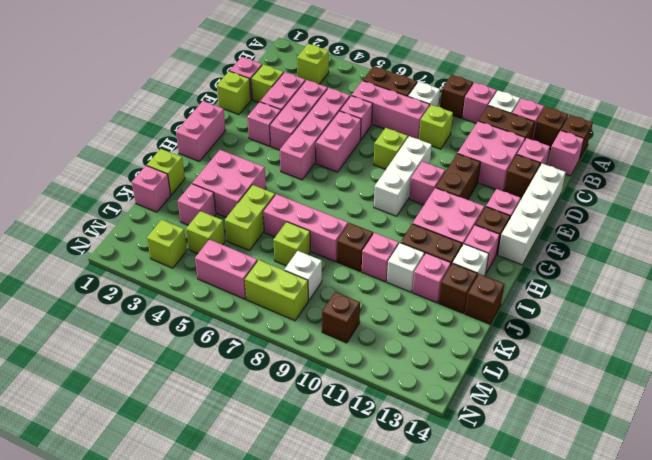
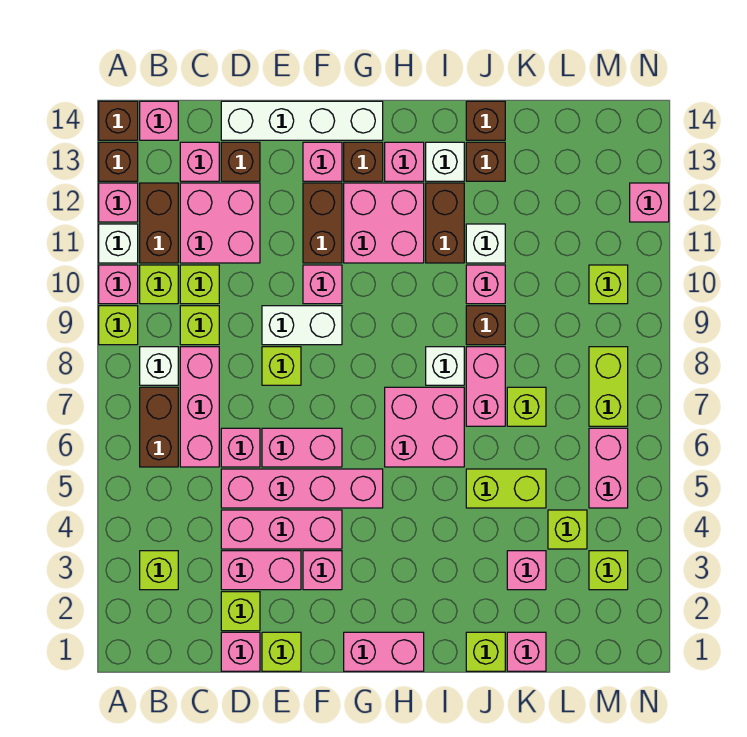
brown 1x1 brick [440,75,473,118] -> lime 1x1 brick [99,306,138,345]
none -> lime 1x1 brick [140,265,178,304]
none -> lime 1x1 brick [180,265,219,304]
white 1x3 brick [374,136,432,216] -> white 1x2 brick [262,306,342,345]
brown 1x2 brick [436,153,480,200] -> brown 1x2 brick turned to [303,183,342,263]
pink 2x2 brick [192,150,266,217] -> pink 2x2 brick moved to [385,387,464,467]
pink 1x3 brick [263,194,348,262] -> pink 1x2 brick [466,347,505,426]
pink 1x1 brick [412,253,451,303] -> pink 1x1 brick moved to [630,183,669,222]
white 1x1 brick [284,251,322,300] -> white 1x1 brick moved to [426,347,464,385]
brown 1x1 brick [322,292,360,343] -> lime 1x1 brick [589,265,628,304]

